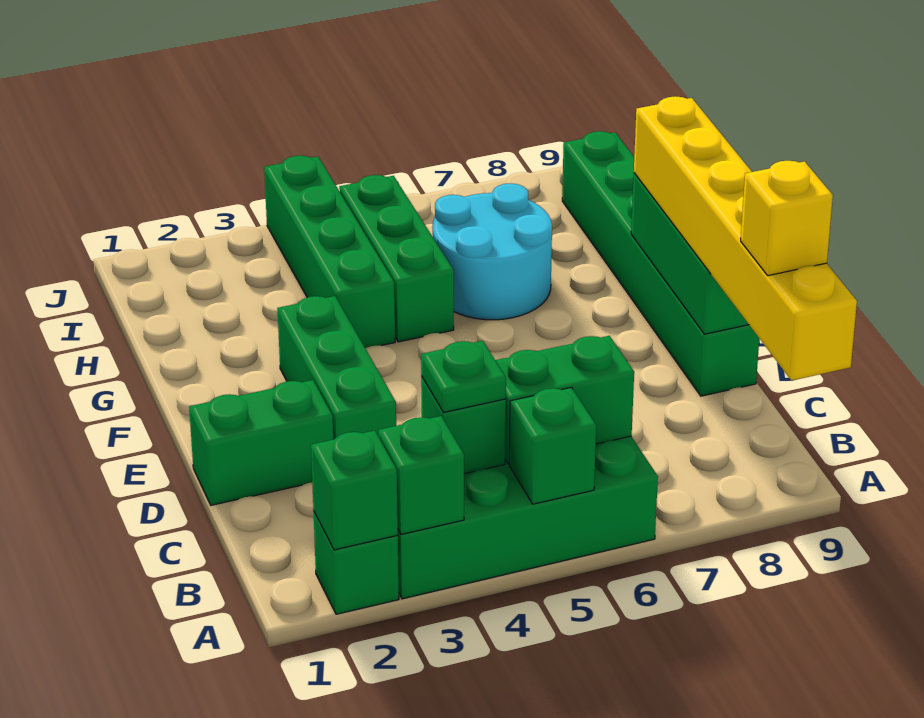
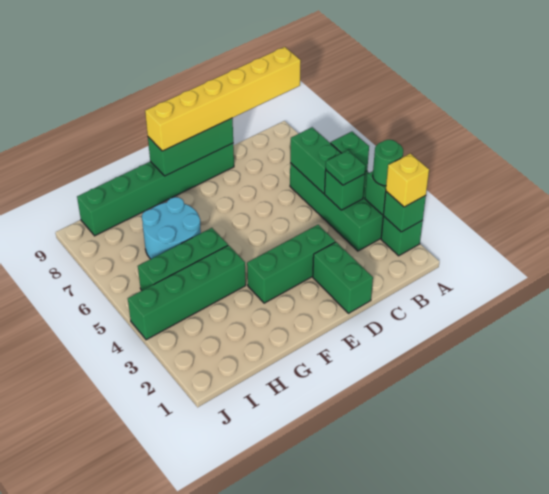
none -> green 1x1 round brick [373,140,403,186]
yellow 1x1 brick [741,161,833,276] -> yellow 1x1 brick moved to [386,153,429,207]

